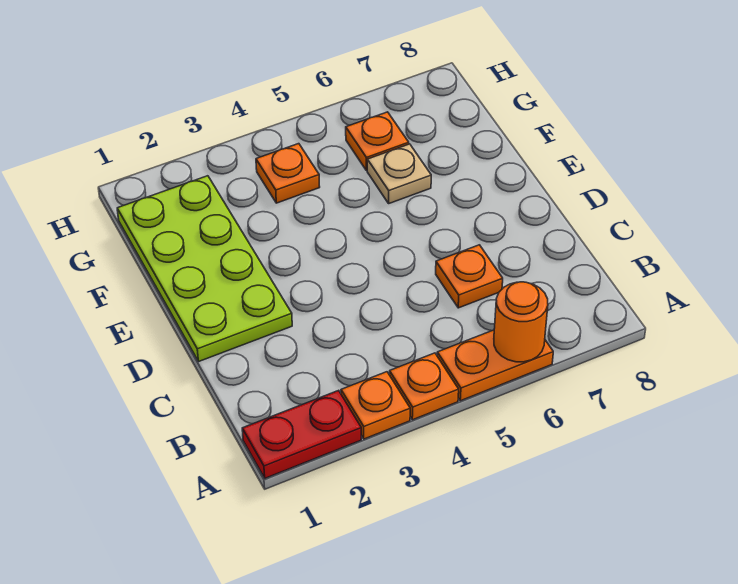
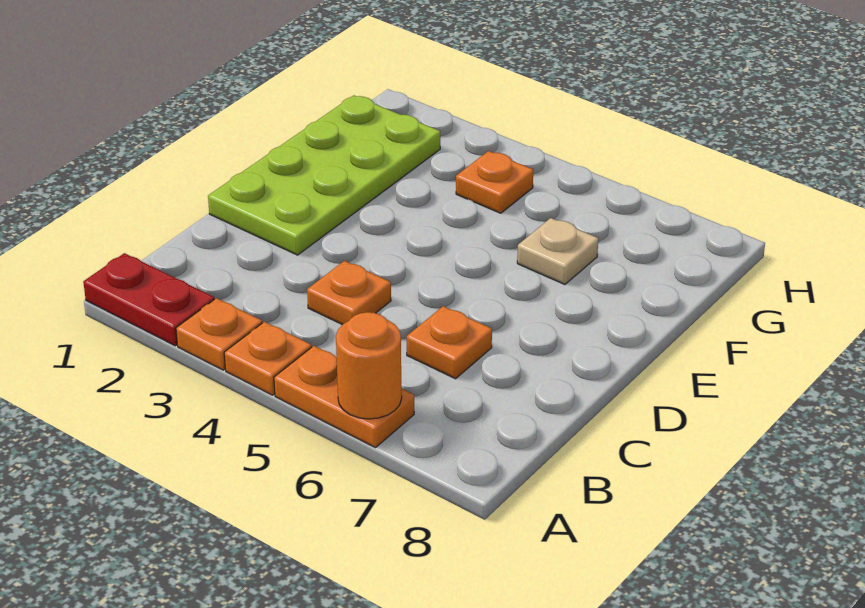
orange 1x1 plate [346,112,409,171] -> orange 1x1 plate moved to [307,261,391,325]

